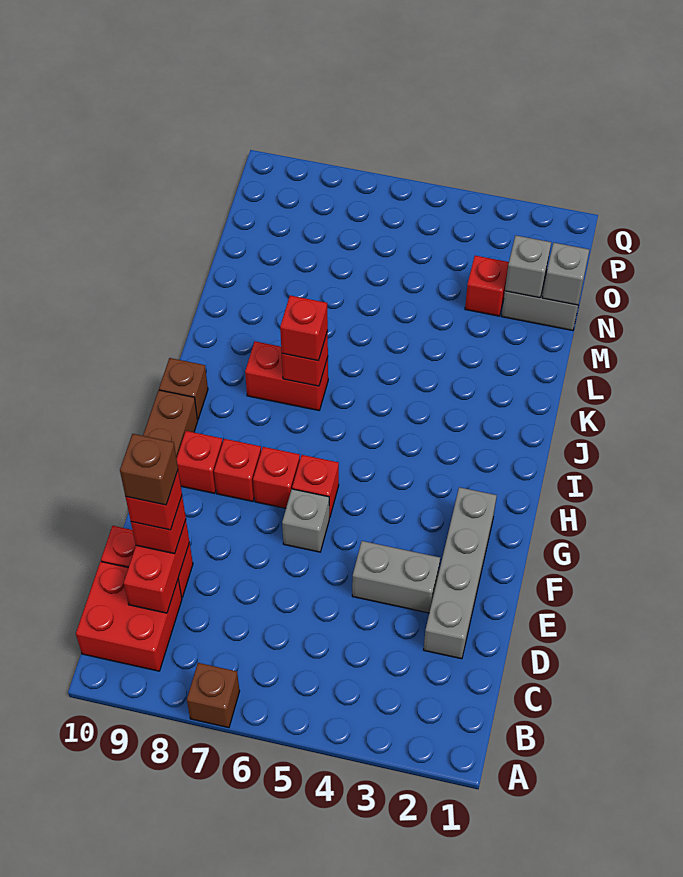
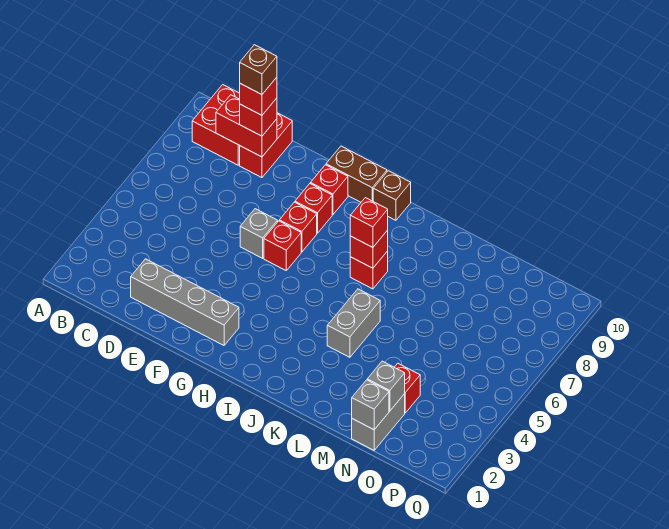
brown 1x1 brick [187,663,240,728] -> none
grey 1x2 brick [352,541,440,613] -> grey 1x2 brick moved to [327,289,380,357]
red 1x2 brick [245,341,328,410] -> red 1x1 brick [350,251,388,289]

